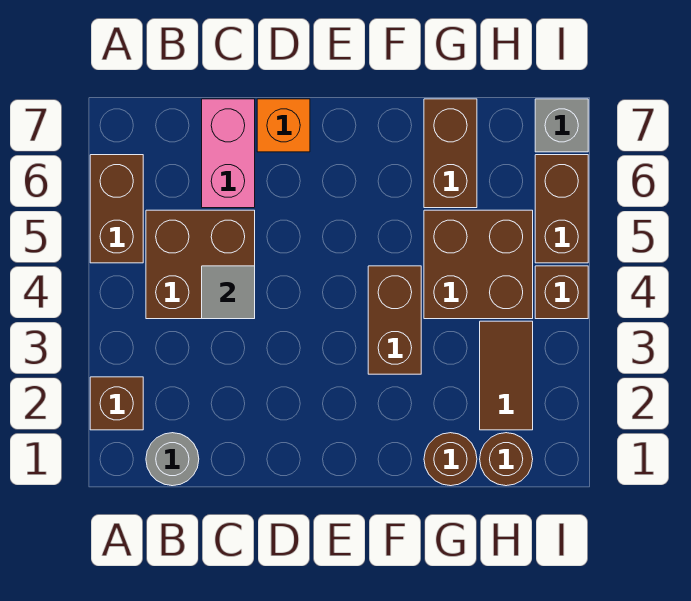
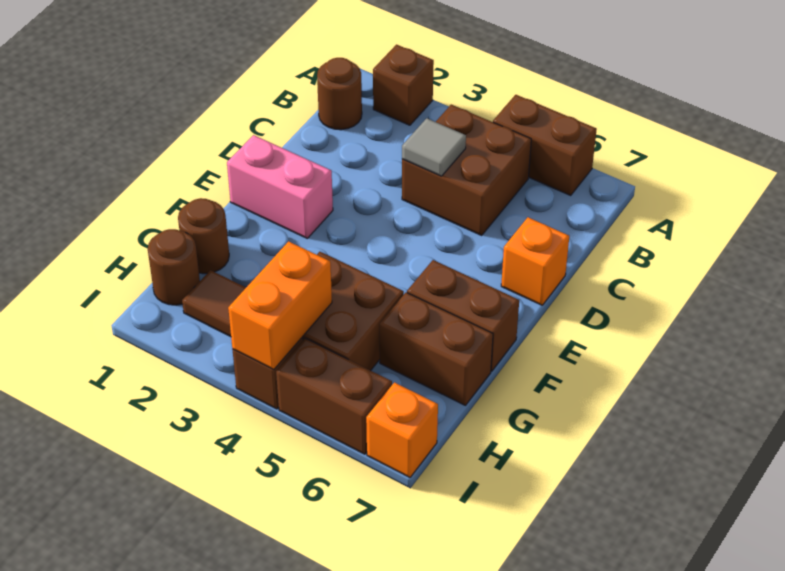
grey 1x1 round brick [146,433,199,486] -> brown 1x1 round brick [317,58,362,130]
pink 1x2 brick [202,99,255,208] -> pink 1x2 brick moved to [227,135,333,238]
brown 1x2 brick [368,266,421,374] -> brown 1x2 brick moved to [407,260,519,371]
none -> orange 1x2 brick [228,241,332,370]
grey 1x1 brick [535,99,588,152] -> orange 1x1 brick [366,382,438,477]

